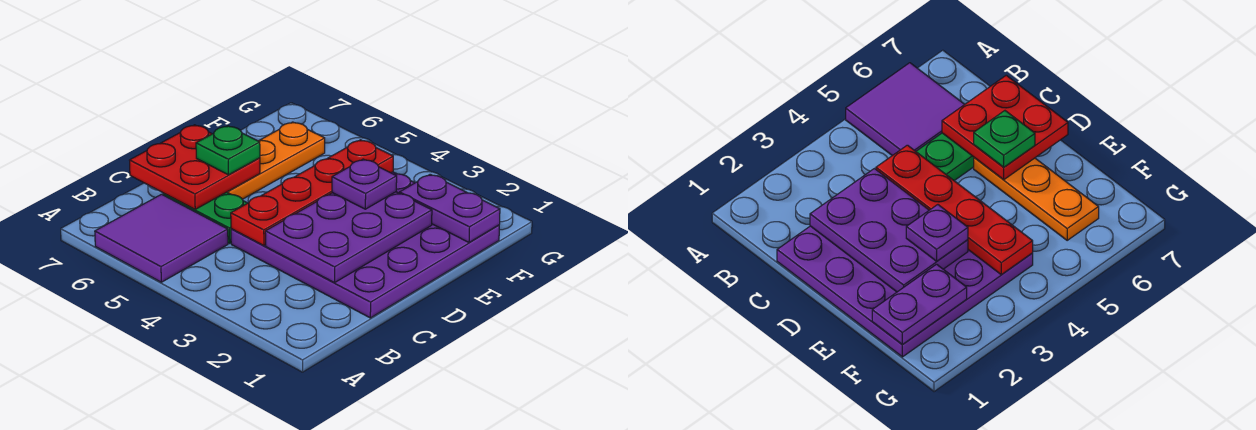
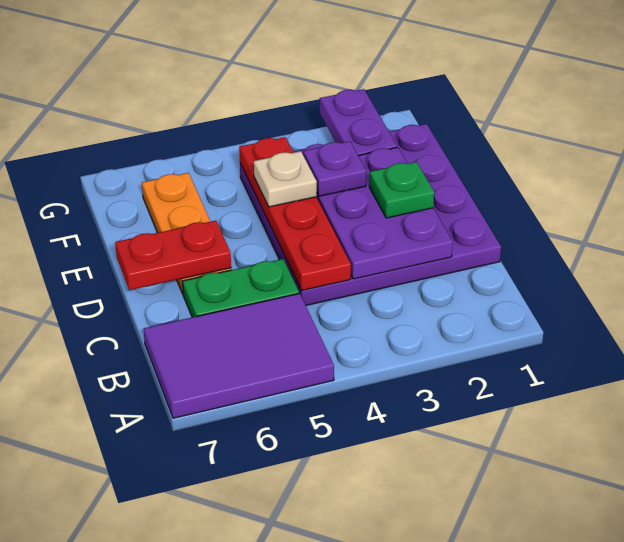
purple 2x2 tile [95,194,228,282] -> purple 2x3 tile [144,293,334,418]
red 2x2 plate [130,125,260,209] -> red 1x2 plate [115,221,231,290]
green 1x1 plate [196,126,260,175] -> green 1x1 plate moved to [369,162,434,218]
none -> tan 1x1 plate [254,151,317,207]
purple 1x2 plate [400,174,500,242] -> purple 1x2 plate turned to [320,89,397,155]

